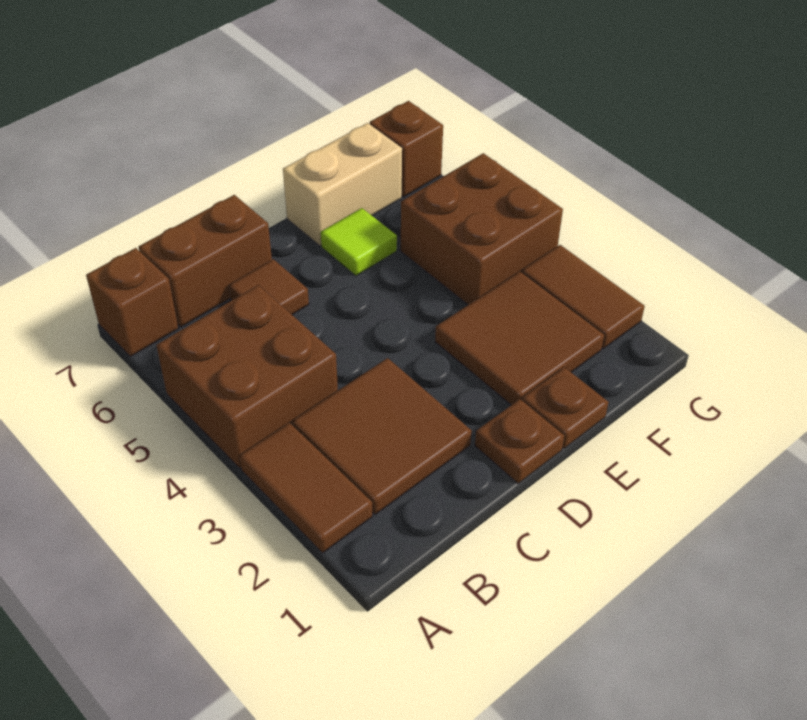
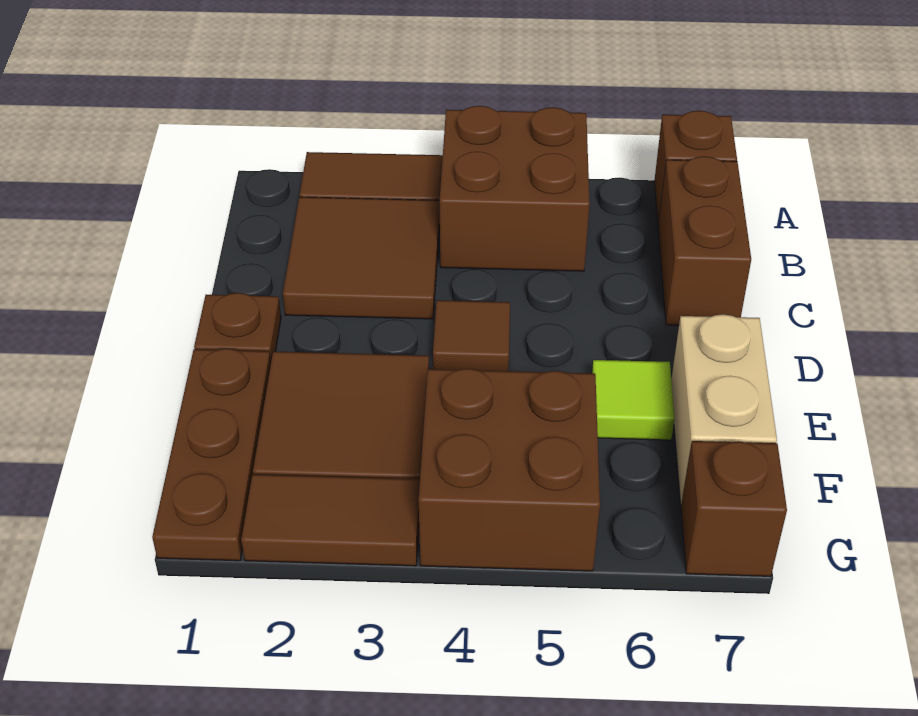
brown 1x1 tile [229,259,309,315] -> brown 1x1 tile moved to [433,300,510,371]
brown 1x1 plate [522,367,609,449] -> brown 1x3 plate [152,349,271,561]

